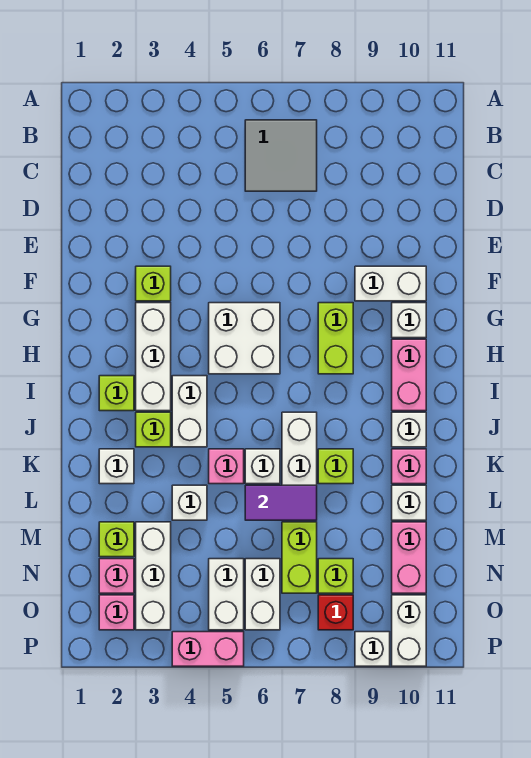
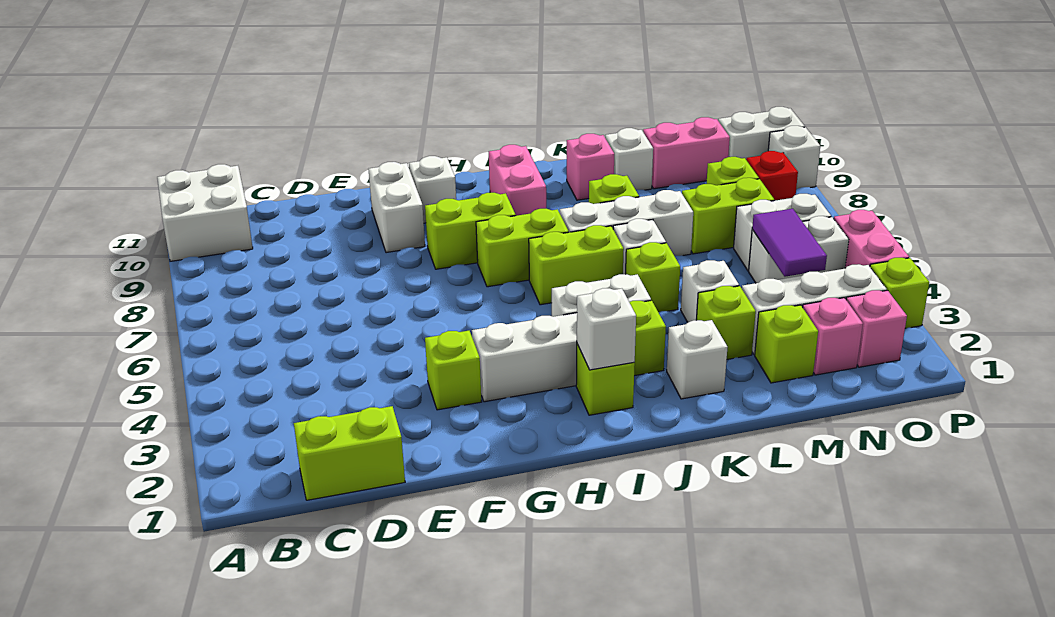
grey 2x2 tile [245,120,317,191] -> none
none -> lime 1x2 brick [294,406,405,500]
white 2x2 brick [209,303,280,374] -> white 2x2 brick moved to [157,164,253,261]
none -> lime 1x2 brick [476,209,569,287]
pink 1x2 brick [392,339,426,411] -> pink 1x2 brick turned to [489,145,546,216]
none -> lime 1x2 brick [529,225,624,305]
white 1x1 brick [392,412,426,447] -> white 1x1 brick moved to [577,288,636,370]
pink 1x1 brick [209,449,244,484] -> lime 1x1 brick [626,242,680,312]
none -> lime 1x1 brick [697,286,756,359]
purple 1x2 tile [245,485,317,520] -> purple 1x2 tile moved to [752,209,827,277]
none -> lime 1x1 brick [870,258,929,329]

